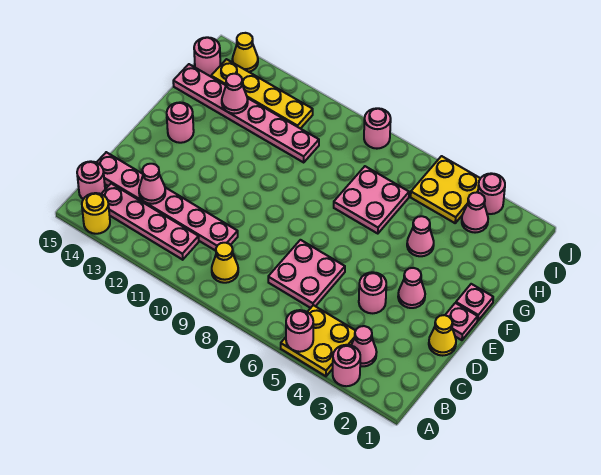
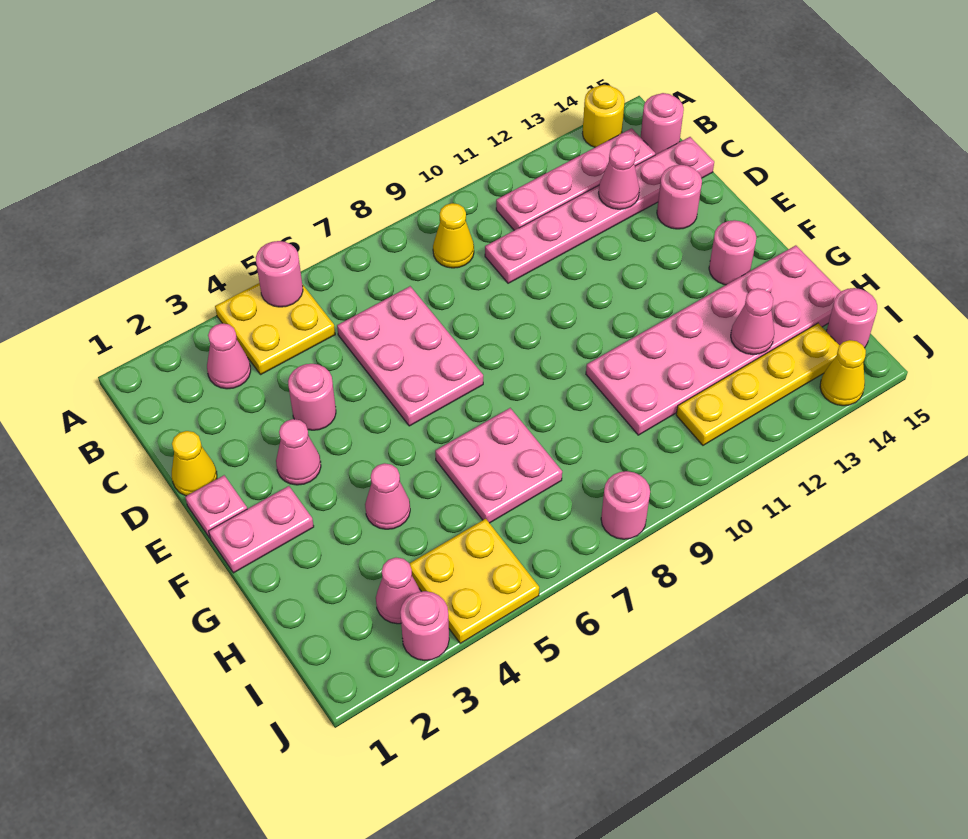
pink 1x1 round brick [333,345,360,386] -> pink 1x1 round brick moved to [657,165,702,229]
pink 2x2 plate [268,240,345,308] -> pink 2x3 plate [337,286,483,426]
pink 1x1 plate [456,284,493,321] -> pink 1x2 plate [209,486,314,573]
pink 1x6 plate [173,64,319,162] -> pink 2x6 plate [586,245,841,435]

